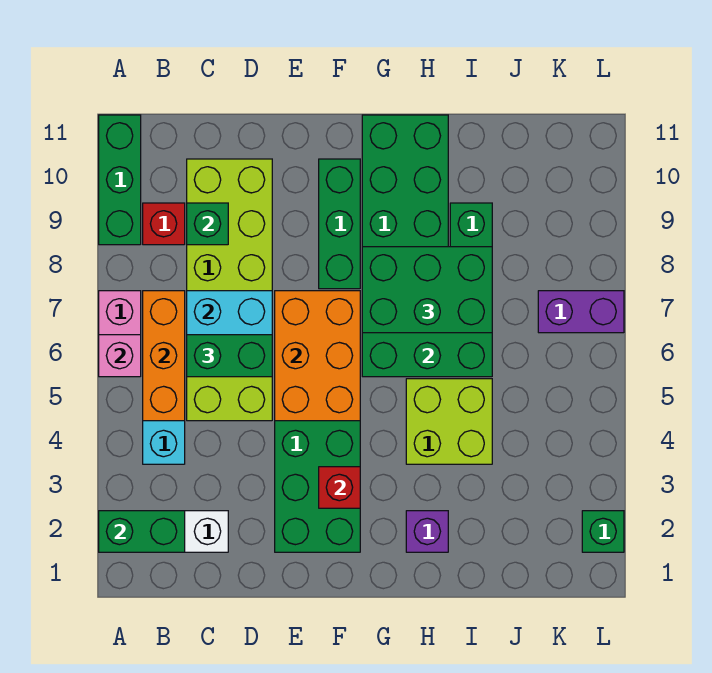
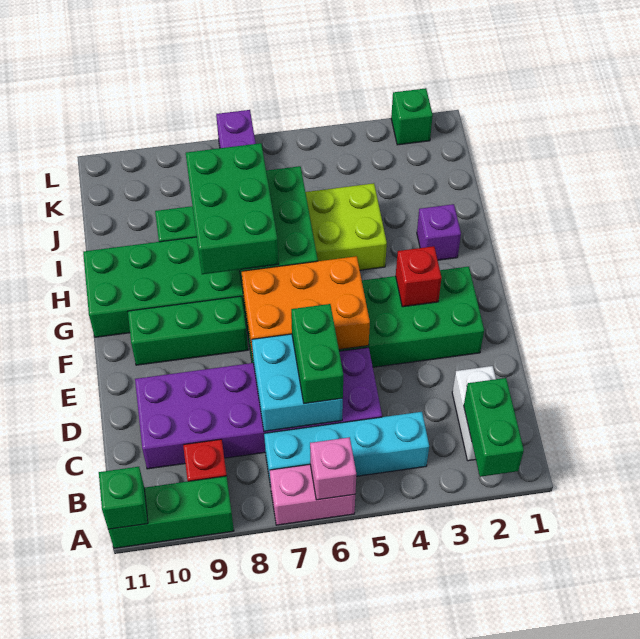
orange 1x3 brick [143,291,185,421] -> none
lime 2x6 brick [187,159,272,421] -> purple 2x6 brick [135,347,382,469]
green 1x1 brick [187,203,228,245] -> green 1x1 brick moved to [99,467,148,529]

